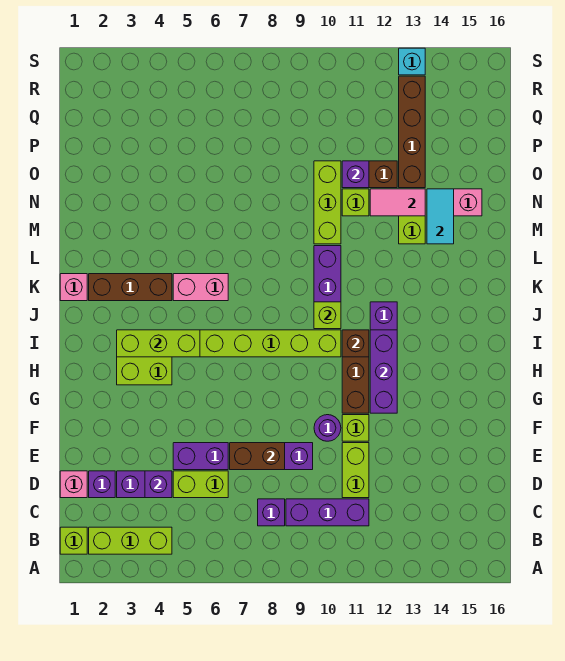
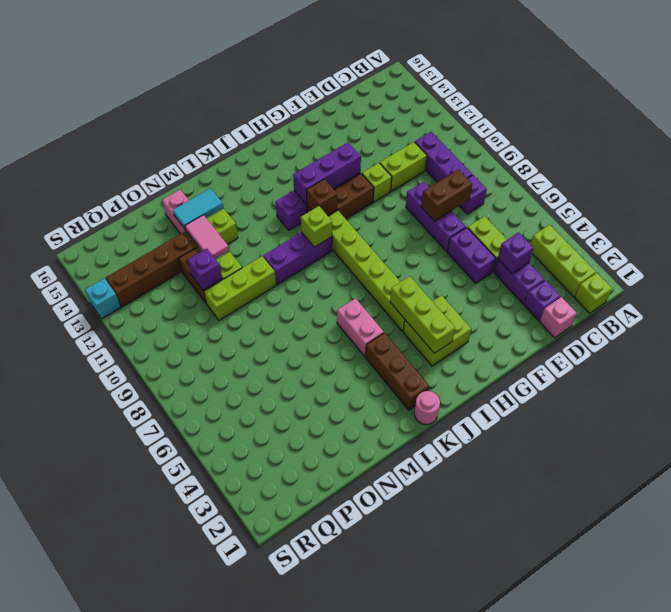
brown 1x2 brick [230,443,285,470] -> brown 1x2 brick turned to [421,170,472,221]
purple 1x1 round brick [314,415,341,441] -> none
pink 1x1 brick [60,274,87,301] -> pink 1x1 round brick [414,391,440,425]

